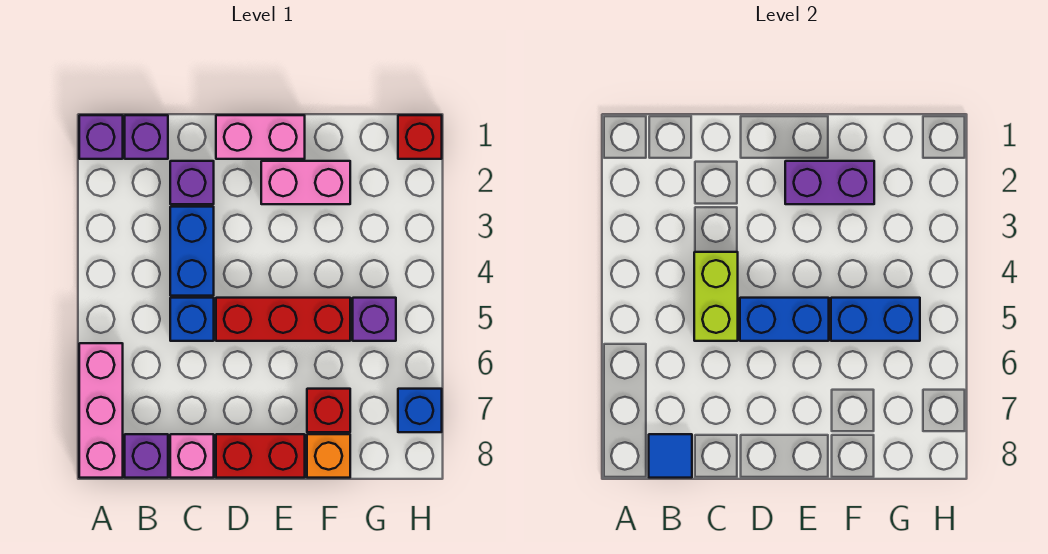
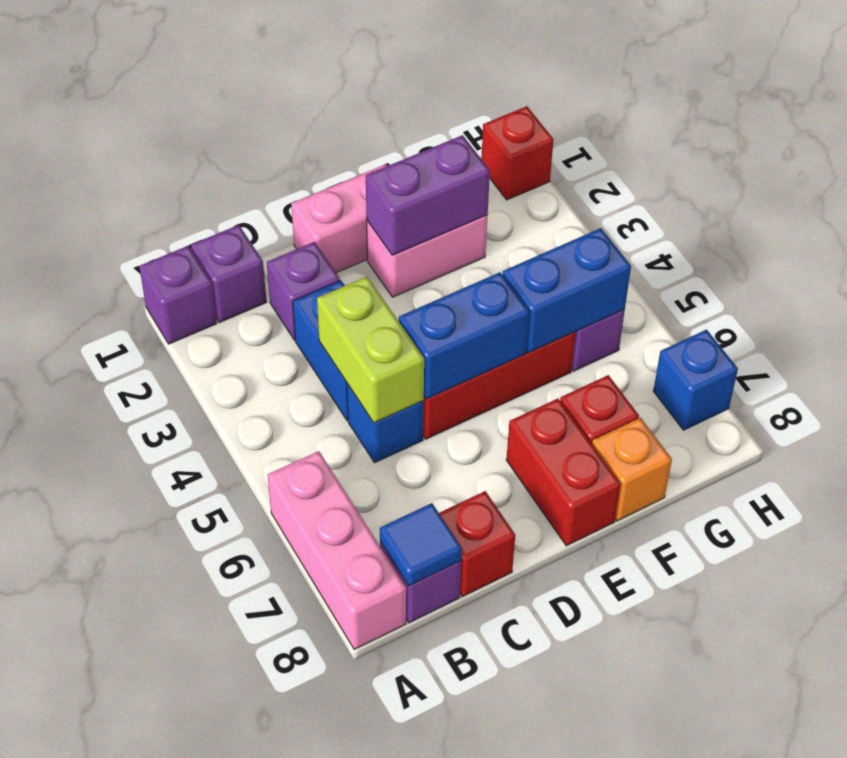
pink 1x1 brick [170,434,214,478] -> red 1x1 brick [439,491,515,597]
red 1x2 brick [216,434,305,478] -> red 1x2 brick turned to [506,399,621,546]

